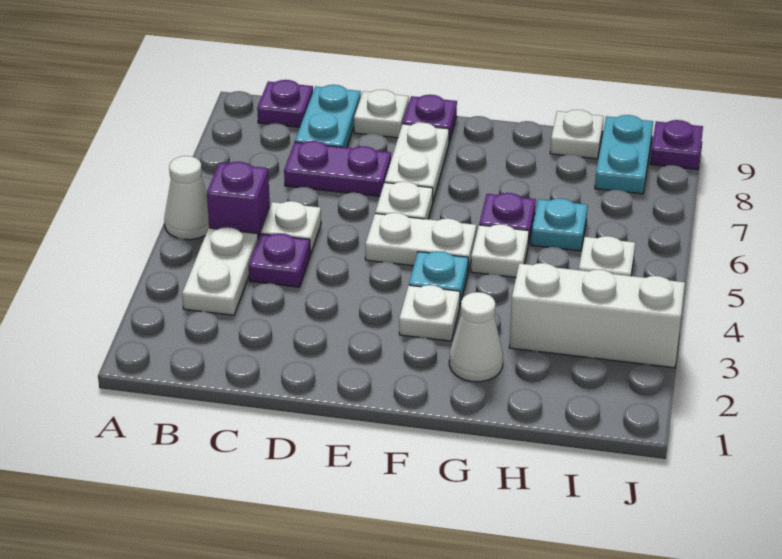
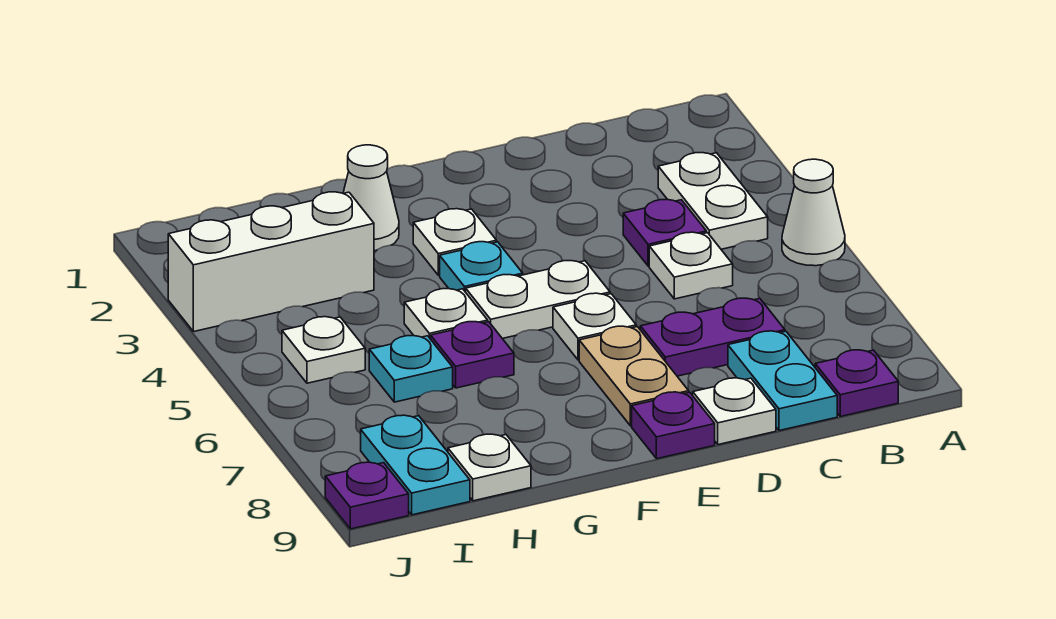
purple 1x1 brick [207,162,270,238] -> none
white 1x2 plate [385,123,449,200] -> tan 1x2 plate [579,326,689,426]

